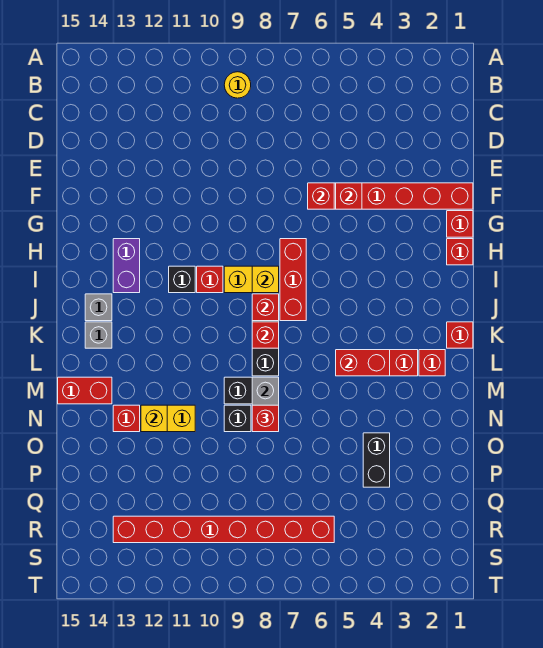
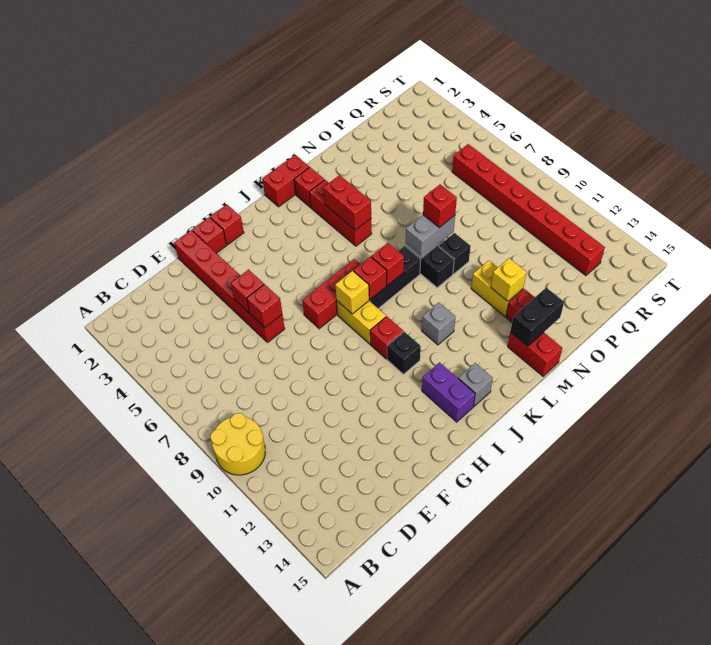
yellow 1x1 round brick [224,72,251,98] -> yellow 2x2 round brick [210,413,265,475]
purple 1x2 brick [113,239,140,293] -> purple 1x2 brick turned to [422,362,475,422]
red 1x1 brick [447,322,473,348] -> red 1x2 brick [262,155,309,207]
grey 1x1 brick [85,322,112,348] -> grey 1x1 brick moved to [422,302,455,345]
black 1x2 brick [363,433,390,487] -> black 1x2 brick moved to [510,288,564,346]

